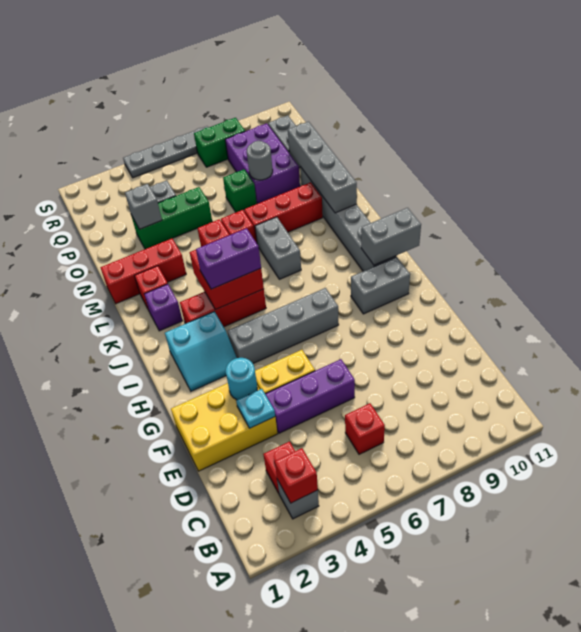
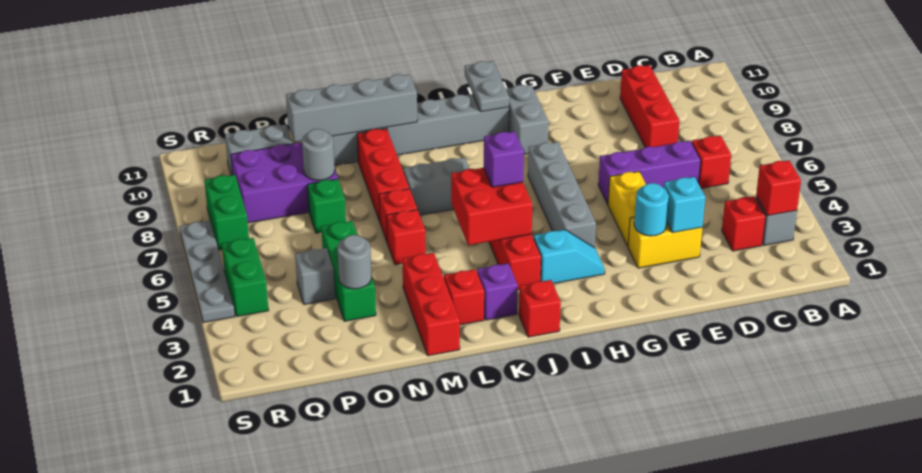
none -> red 1x3 brick [620,65,680,147]
yellow 2x3 brick [171,383,278,471] -> yellow 1x2 brick [628,217,702,268]
cyan 1x1 plate [236,389,275,428] -> cyan 1x1 brick [664,177,705,233]
purple 1x3 brick [265,359,355,433] -> purple 1x3 brick turned to [598,141,701,204]
cyan 2x2 slope [165,312,237,391] -> cyan 1x2 slope [534,230,605,284]
grey 1x2 brick [361,208,421,265] -> grey 1x2 plate [465,61,510,112]
none -> red 1x1 brick [519,280,561,337]
purple 1x2 brick [196,228,261,289] -> purple 1x1 brick [484,131,524,187]
grey 1x1 brick [125,184,162,229] -> grey 1x1 round brick [337,235,372,289]
none -> green 1x2 brick [222,238,269,316]

